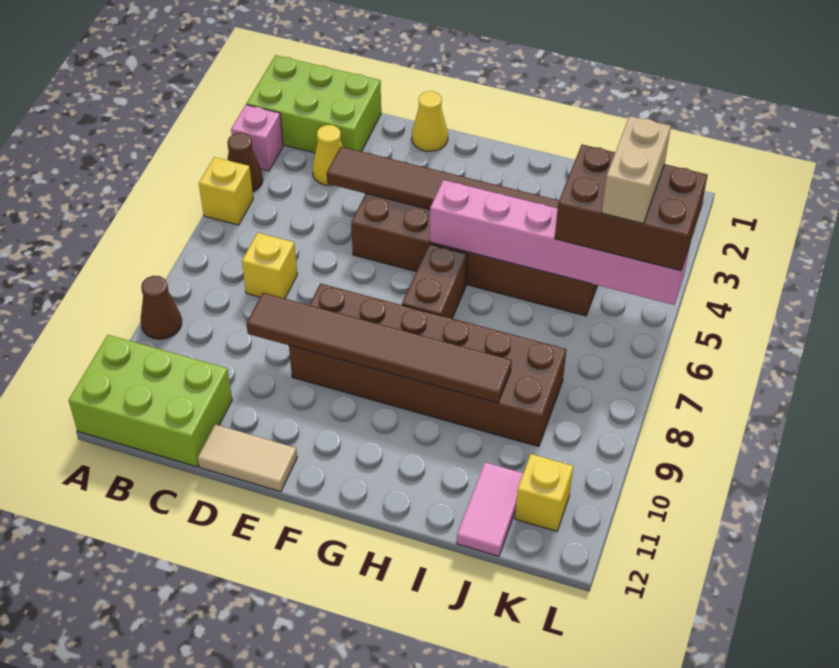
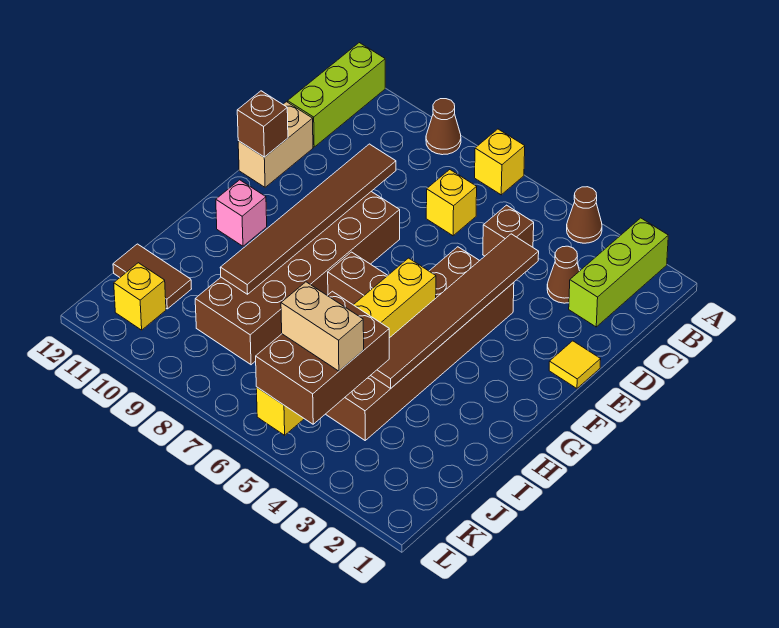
lime 2x3 brick [246,55,381,153] -> lime 1x3 brick [569,218,668,327]
pink 1x1 brick [231,105,283,171] -> pink 1x1 brick moved to [216,180,267,246]
yellow 1x1 brick [199,157,253,225] -> yellow 1x1 brick moved to [475,129,525,195]
lime 2x3 brick [68,335,232,467] -> lime 1x3 brick [288,43,385,147]
yellow 1x1 cone [312,125,343,186] -> brown 1x1 cone [547,246,579,303]
none -> brown 1x1 brick [483,205,534,256]
tan 1x2 tile [198,424,297,492] -> tan 1x2 brick [238,102,313,187]
yellow 1x1 cone [412,91,448,151] -> yellow 1x1 tile [549,341,601,388]
none -> brown 1x1 brick [237,91,288,157]
pink 1x6 brick [430,180,690,305] -> yellow 1x6 brick [256,258,436,435]
pink 1x2 tile [457,462,523,556] -> brown 1x2 tile [113,244,191,309]

